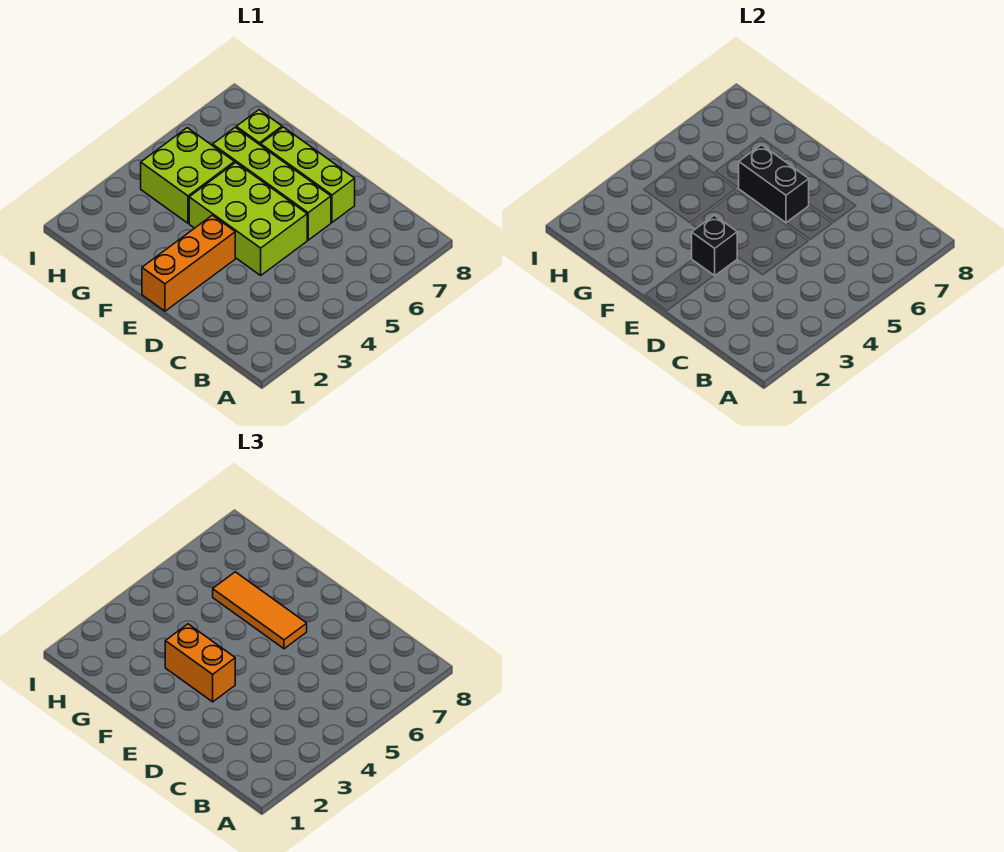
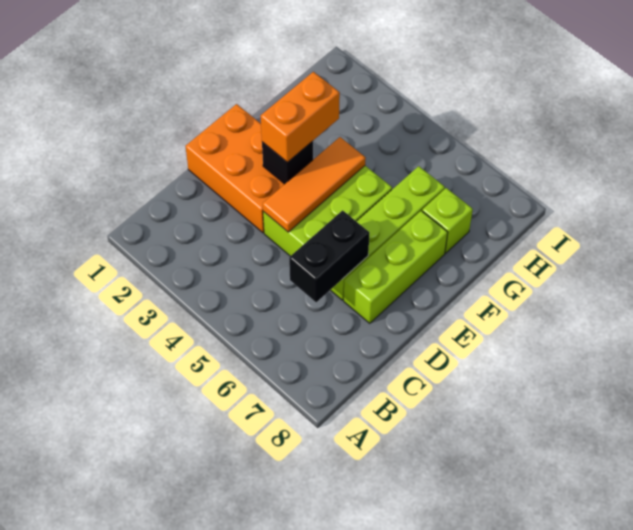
orange 1x3 brick [142,215,235,311] -> orange 2x3 brick [185,104,284,233]
black 1x2 brick [739,145,809,223] -> black 1x2 brick moved to [289,210,369,302]
orange 1x3 tile [213,572,307,649] -> orange 1x3 tile moved to [263,137,366,232]
lime 2x2 brick [141,128,235,223] -> none

